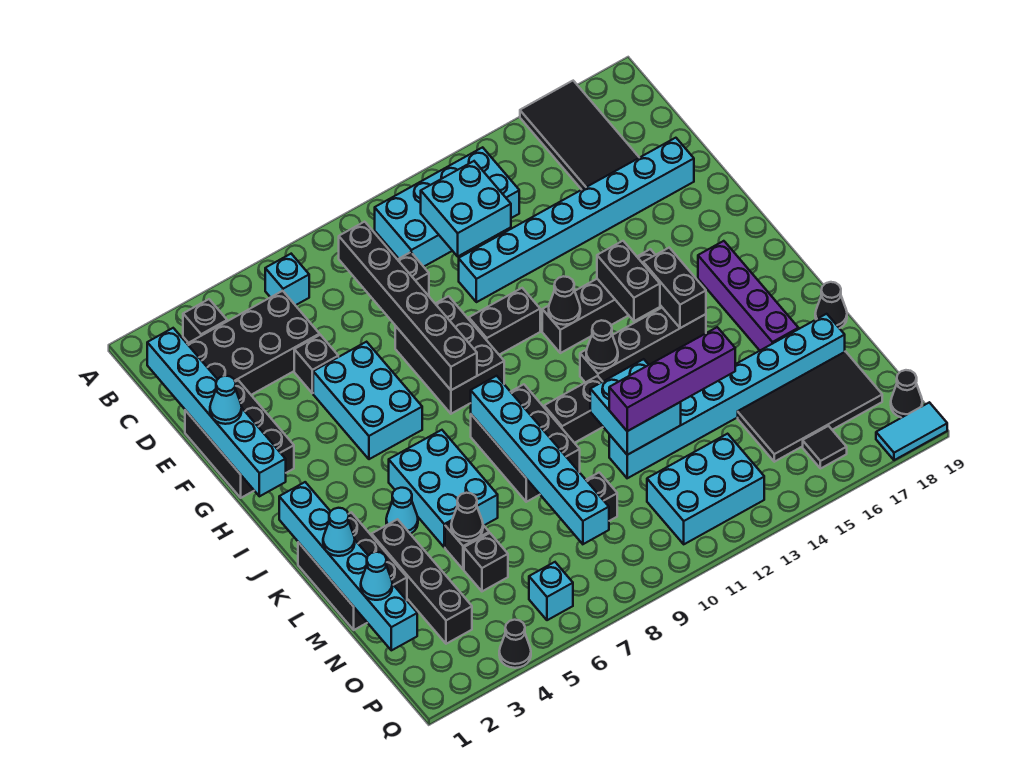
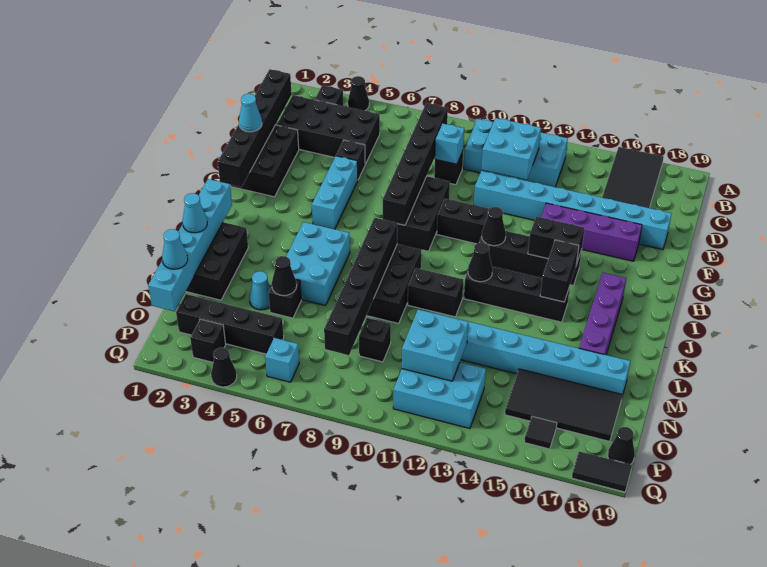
cyan 1x1 brick [265,254,309,305] -> cyan 1x1 brick moved to [435,123,464,164]
cyan 1x6 brick [147,328,286,496] -> black 1x6 brick [218,69,292,187]
cyan 2x3 brick [313,342,422,459] -> cyan 1x3 brick [312,156,358,229]
black 1x2 brick [597,241,660,321] -> black 1x2 brick turned to [528,216,585,262]
cyan 1x6 brick [471,376,609,544] -> black 1x6 brick [324,218,398,355]
cyan 1x1 cone [386,488,418,534] -> cyan 1x1 cone moved to [249,271,270,310]
black 1x4 brick [372,519,472,644] -> black 1x4 brick turned to [176,294,284,354]
cyan 2x2 brick [590,359,681,455] -> cyan 2x2 brick moved to [402,310,468,381]
black 1x1 cone [815,282,847,328] -> black 1x1 cone moved to [348,76,369,111]
purple 1x4 brick [609,327,735,431] -> purple 1x4 brick moved to [541,203,642,261]
black 1x1 brick [464,533,508,591] -> black 1x1 brick moved to [190,319,226,362]
cyan 1x2 tile [876,402,947,460] -> black 1x2 tile [572,451,632,492]

